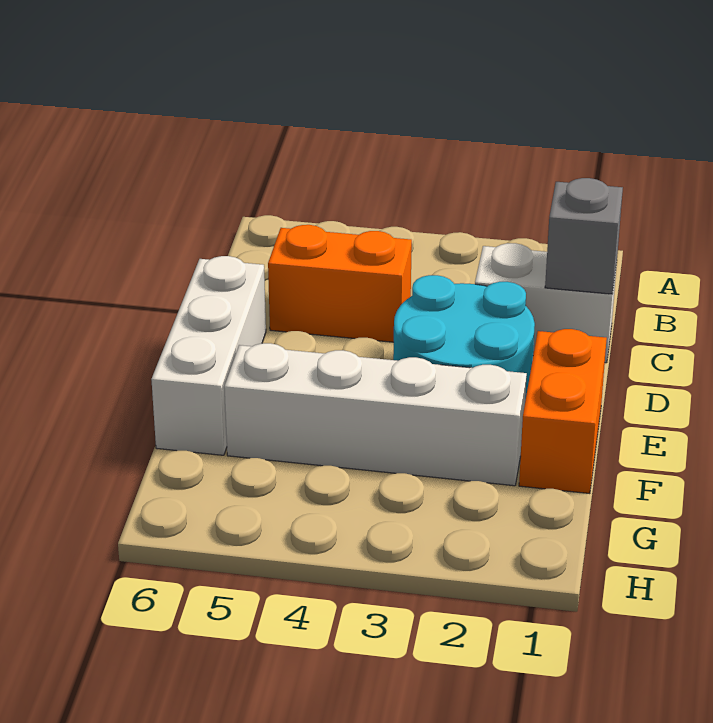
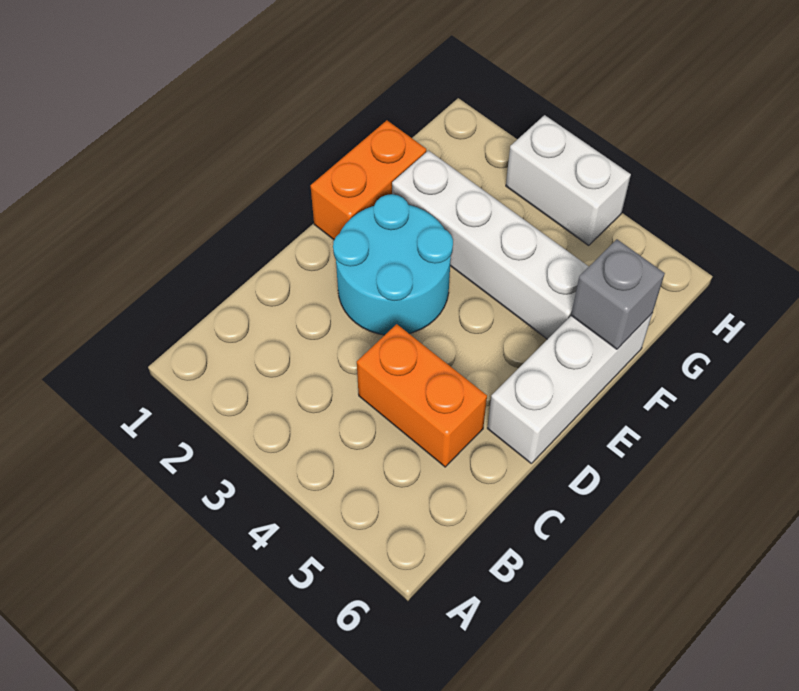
white 1x2 brick [475,243,617,363] -> white 1x2 brick moved to [506,115,631,245]
grey 1x1 brick [545,178,623,294] -> grey 1x1 brick moved to [571,239,665,349]

